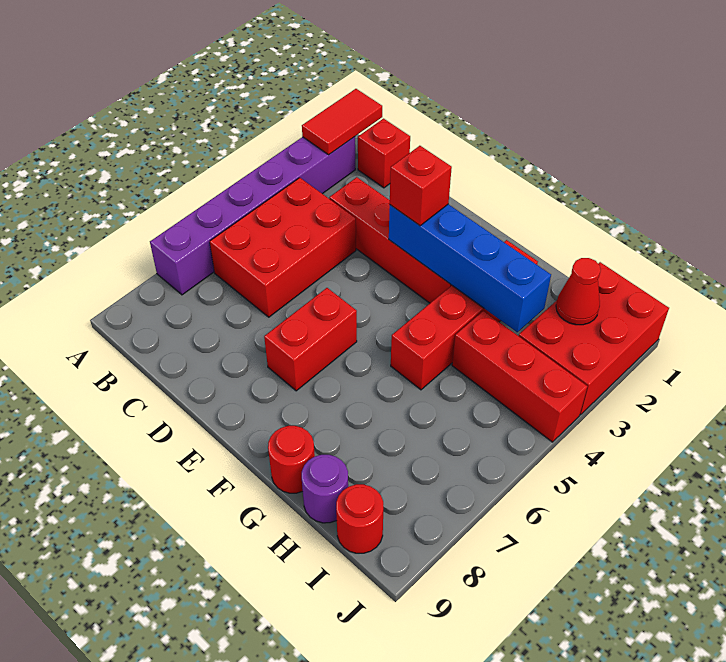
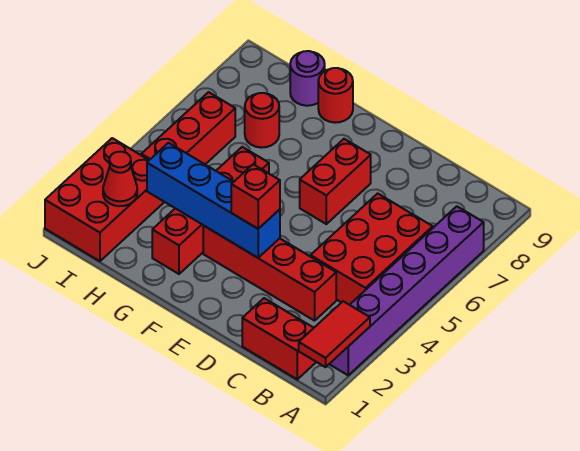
red 1x1 brick [358,119,410,188] -> red 1x2 brick [242,298,316,379]
red 1x3 brick [452,311,587,442] -> red 1x3 brick turned to [141,92,235,164]
red 1x1 round brick [336,484,383,553] -> red 1x1 round brick moved to [245,93,279,148]

